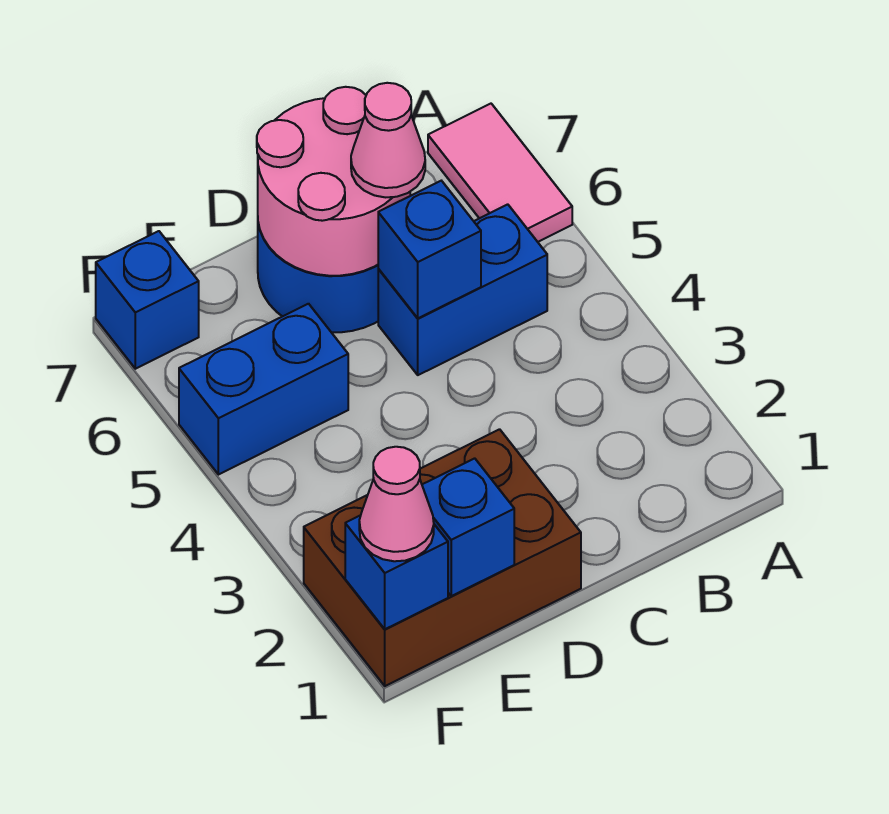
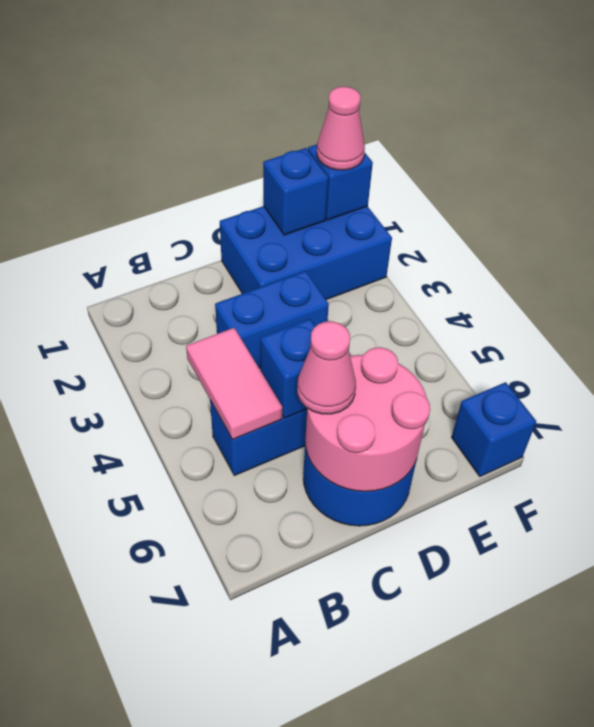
pink 1x2 tile [428,104,572,242] -> pink 1x2 tile moved to [186,328,282,440]
brown 2x3 brick [304,429,581,686] -> blue 2x3 brick [220,206,392,300]
blue 1x2 brick [179,304,348,475] -> blue 1x2 brick moved to [215,271,329,368]

